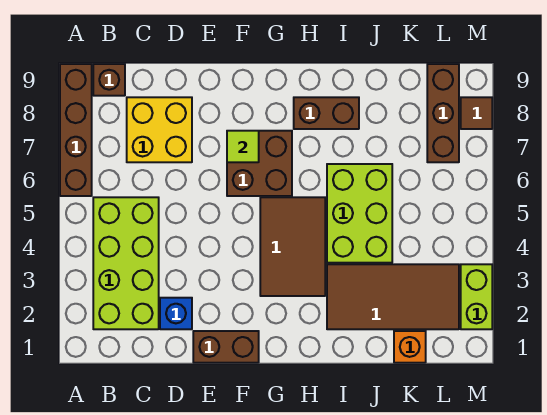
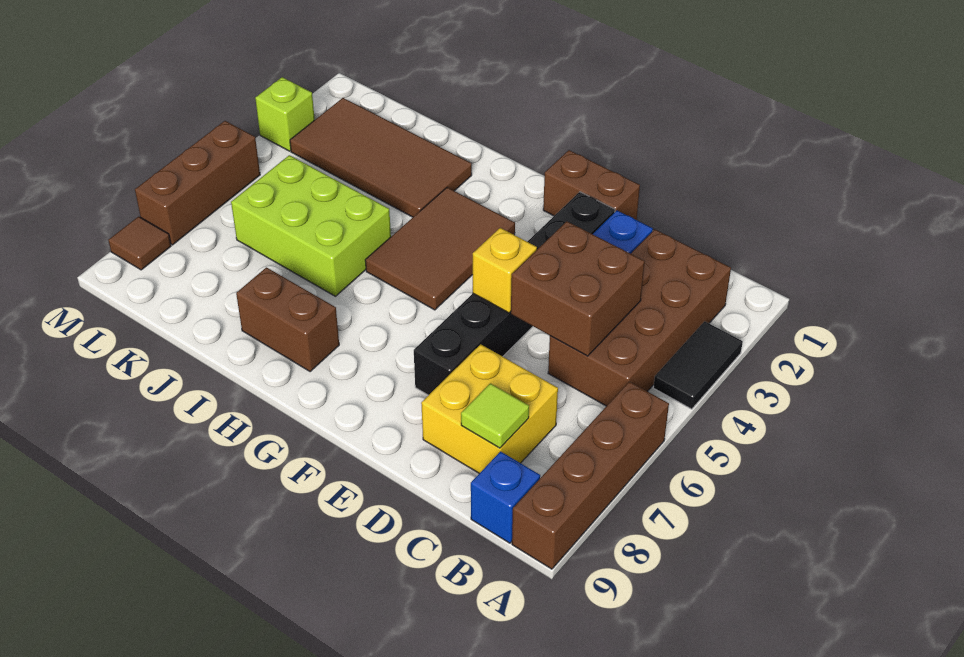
none -> black 1x2 tile [653,321,743,409]
lime 2x4 brick [93,197,159,329] -> brown 2x4 brick [548,229,731,406]
brown 1x1 brick [93,64,125,96] -> blue 1x1 brick [471,452,540,543]
none -> black 1x6 brick [414,192,615,395]
none -> yellow 1x1 brick [473,228,537,313]
brown 2x2 brick [227,131,292,196] -> brown 2x2 brick moved to [511,221,645,356]
lime 1x1 tile [227,131,259,162] -> lime 1x1 tile moved to [461,383,529,448]
lime 2x3 brick [327,164,392,263] -> lime 2x3 brick turned to [231,155,391,296]
orange 1x1 brick [394,331,426,363] -> none
brown 1x3 brick [427,64,459,162] -> brown 1x3 brick moved to [135,121,260,245]
lime 1x2 brick [461,264,492,329] -> lime 1x1 brick [255,77,315,151]

